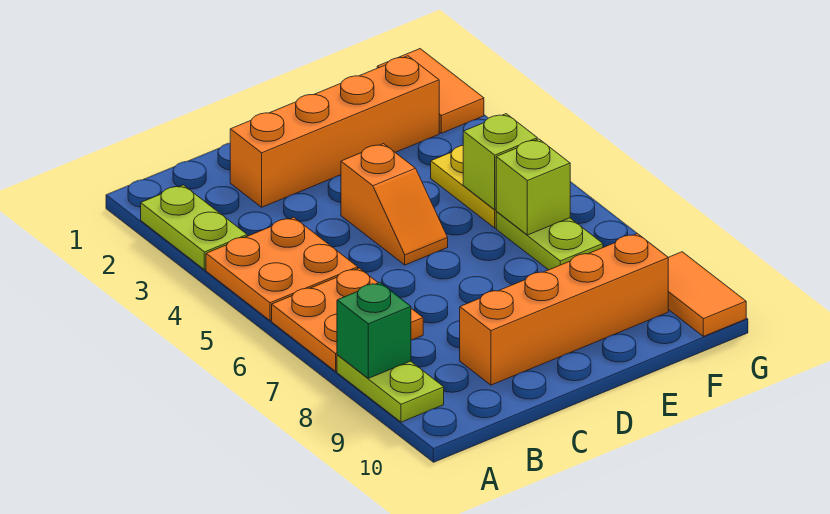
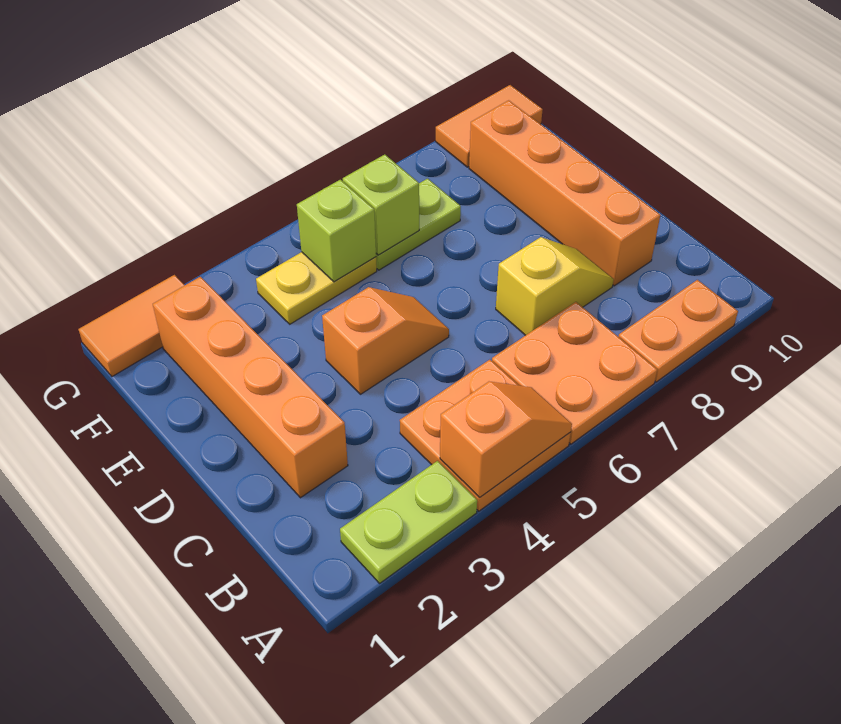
none -> orange 1x2 slope [440,382,572,497]
lime 1x2 plate [337,355,444,422] -> orange 1x2 plate [618,280,738,382]
green 1x1 brick [337,282,411,378] -> none
none -> yellow 1x2 slope [496,237,614,335]

